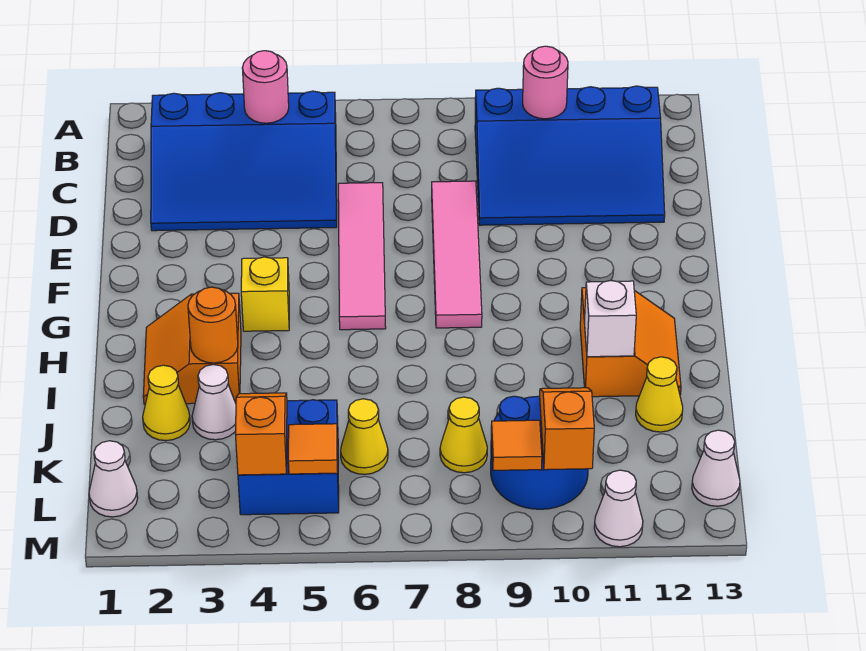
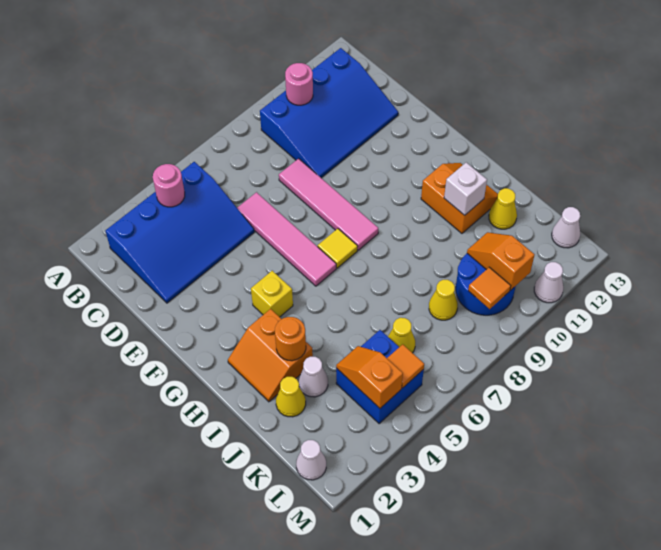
none -> yellow 1x1 tile [318,229,358,268]

